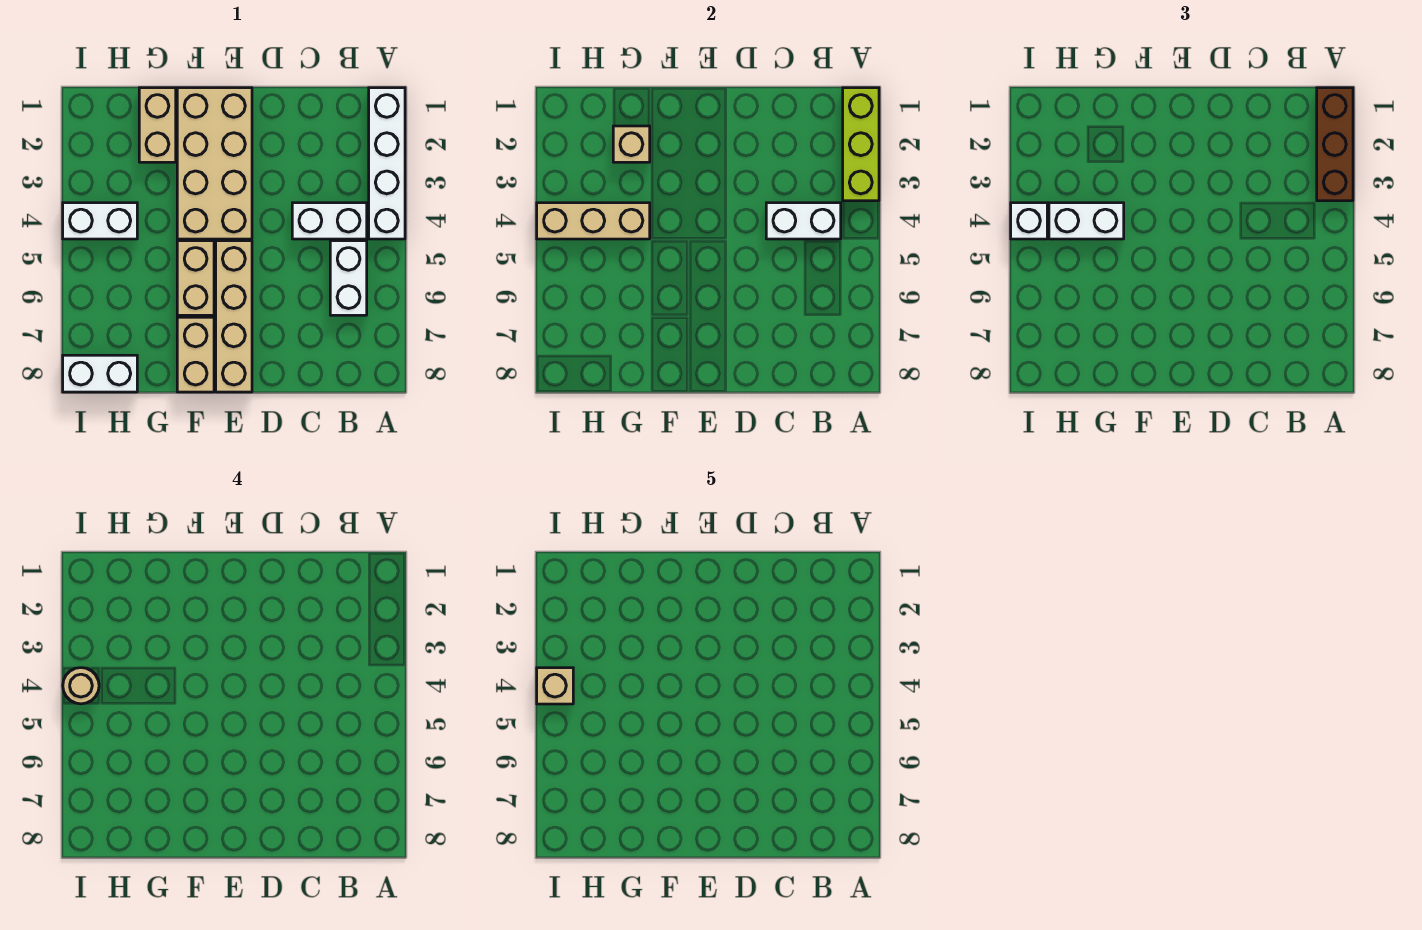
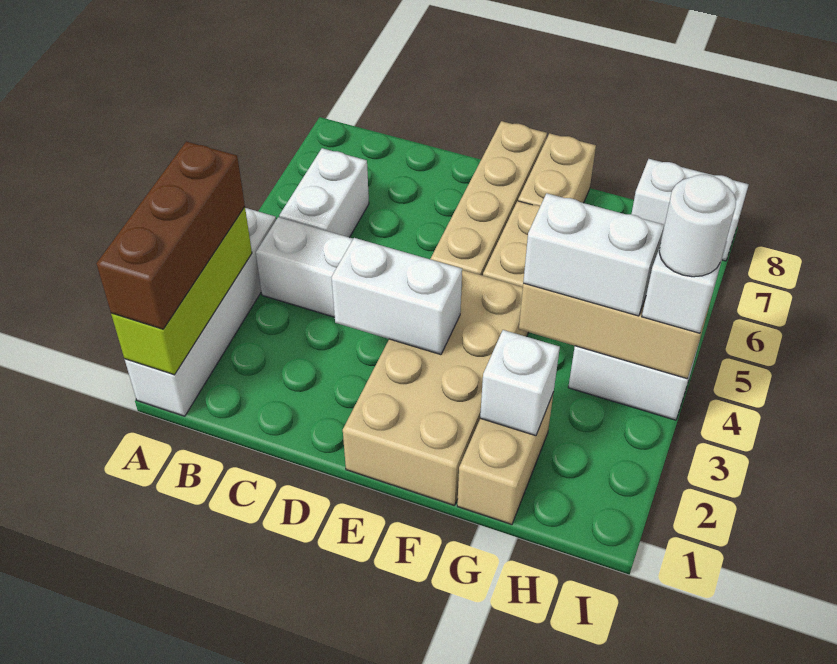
white 1x2 brick [766,203,841,239] -> white 1x2 brick moved to [331,238,462,355]
tan 1x1 brick [613,126,650,162] -> white 1x1 brick [480,330,560,436]
tan 1x1 round brick [63,668,99,704] -> white 1x1 round brick [659,175,736,277]
tan 1x1 brick [537,668,573,704] -> none

